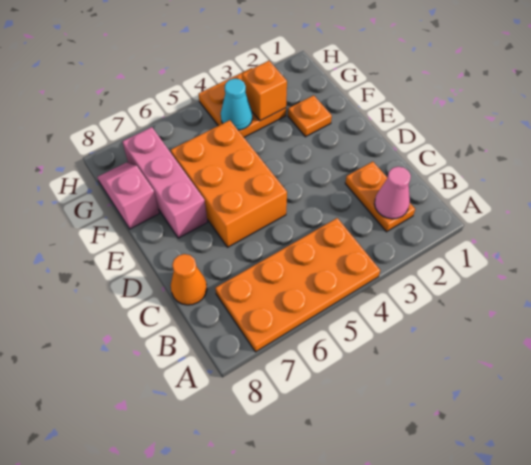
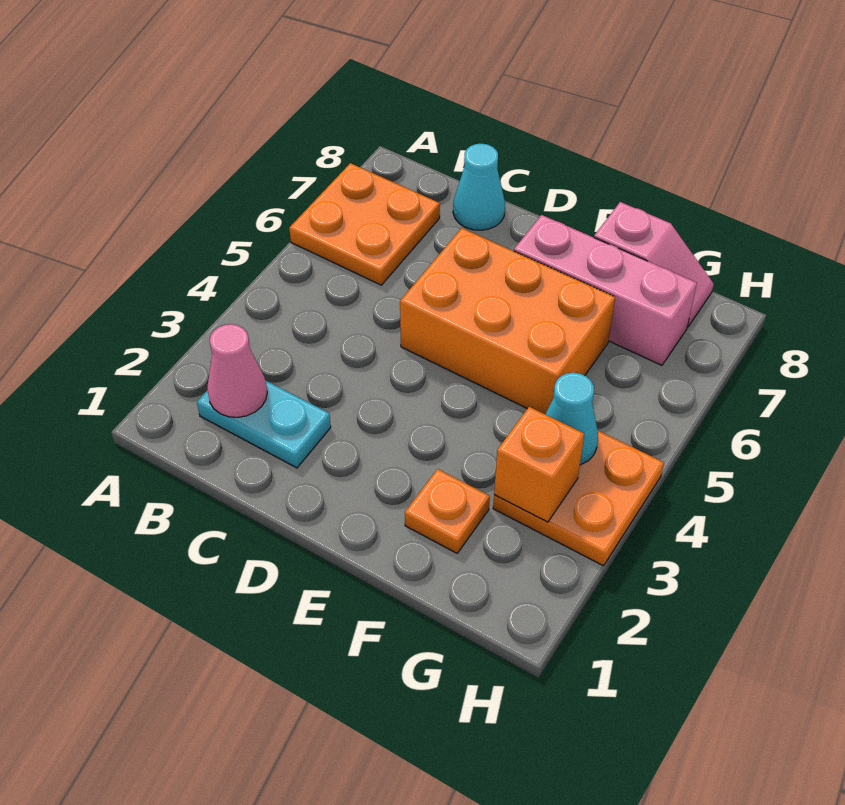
orange 2x4 plate [215,218,380,352] -> orange 2x2 plate [289,163,440,285]
orange 1x2 plate [345,162,415,232] -> cyan 1x2 plate [197,380,331,468]
orange 1x1 cone [171,254,207,305] -> cyan 1x1 cone [453,144,505,230]

